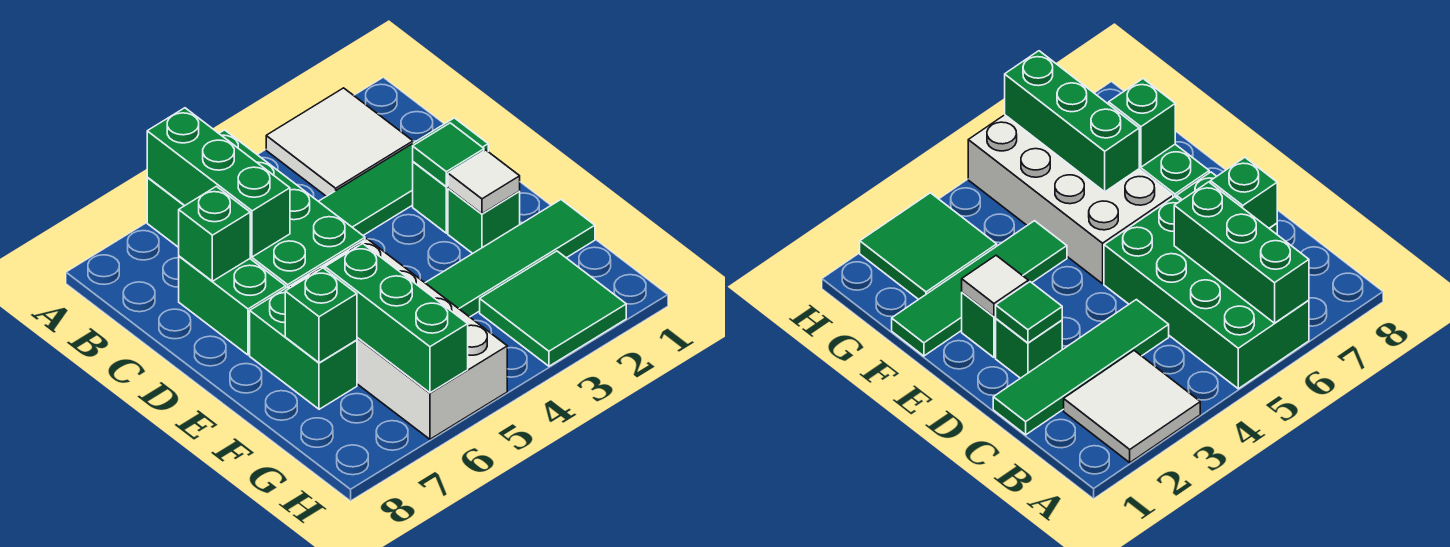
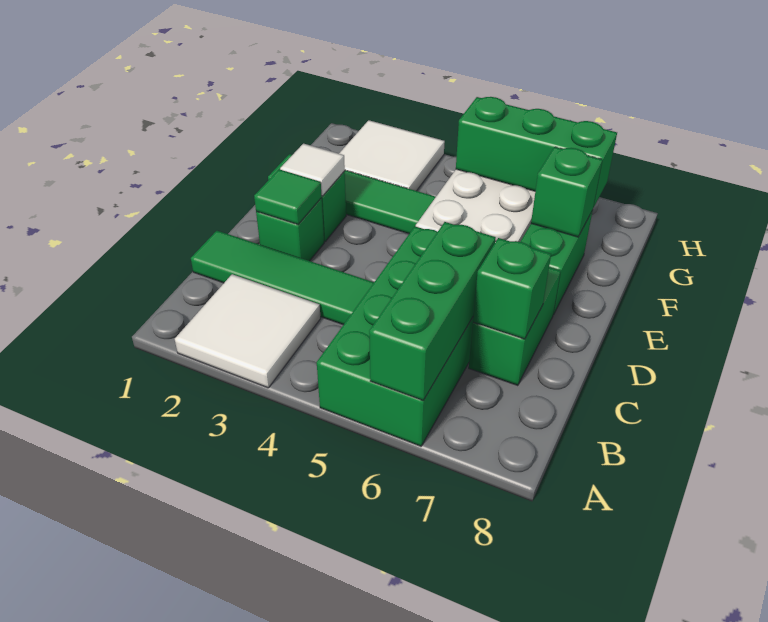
green 1x3 brick [325,244,468,393] -> green 1x3 brick turned to [456,97,617,207]
green 2x2 tile [480,251,626,366] -> white 2x2 tile [339,120,445,191]

